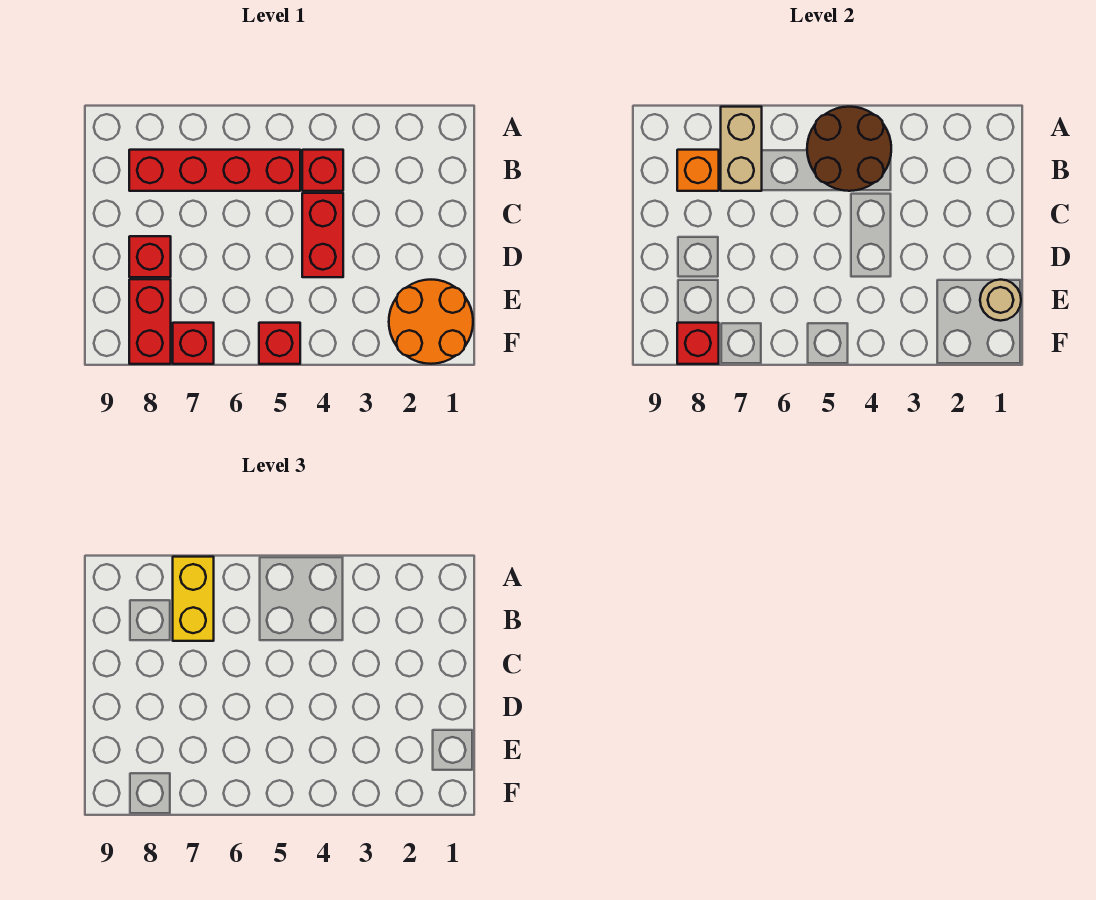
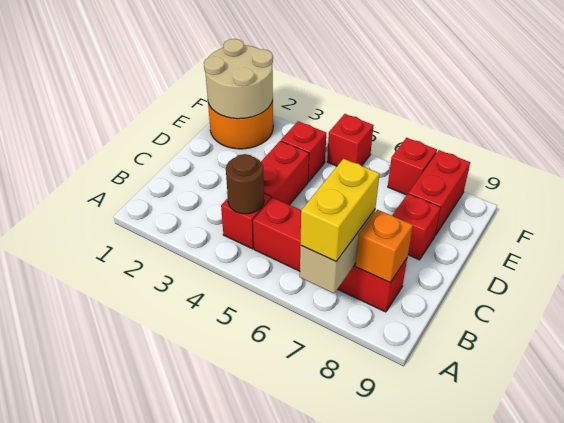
brown 2x2 round brick [807,107,891,191] -> brown 1x1 round brick [226,154,264,214]
tan 1x1 round brick [980,280,1021,321] -> tan 2x2 round brick [204,39,273,119]
red 1x1 brick [677,323,719,364] -> red 1x1 brick moved to [281,121,326,182]

